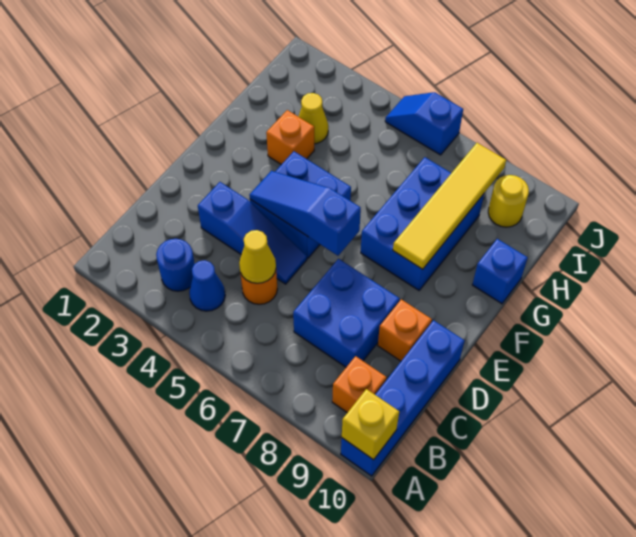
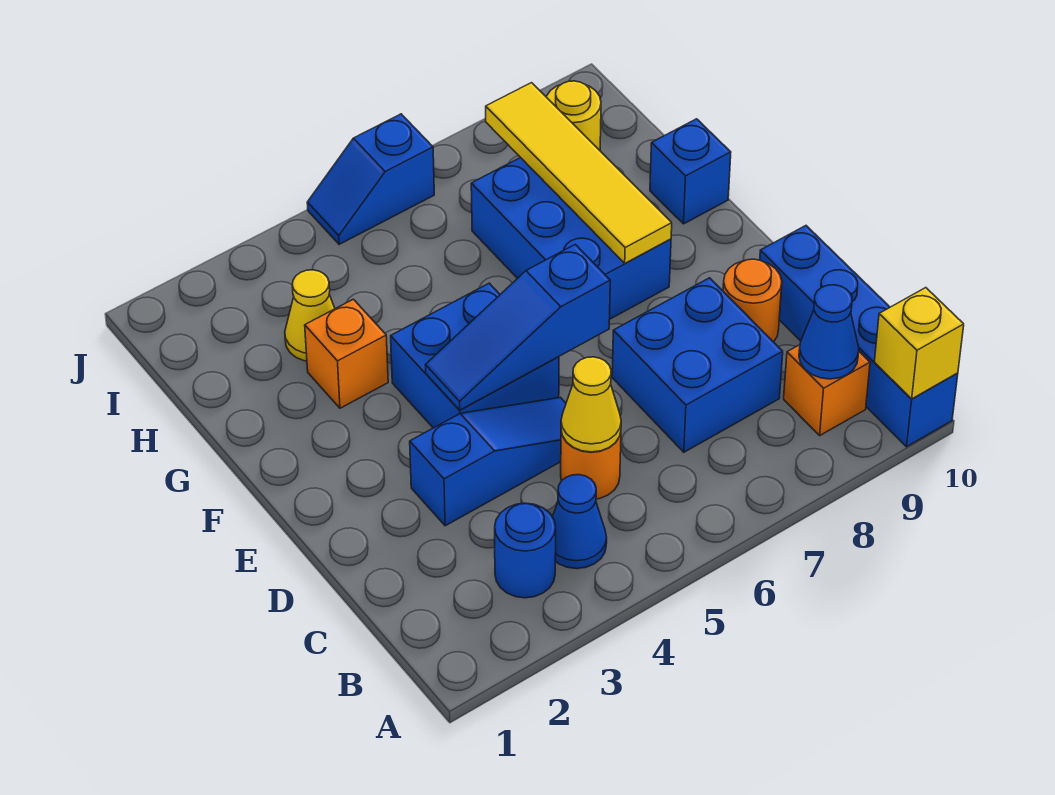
none -> blue 1x1 cone [799,285,859,379]
orange 1x1 brick [378,299,432,361] -> orange 1x1 round brick [723,259,782,342]

